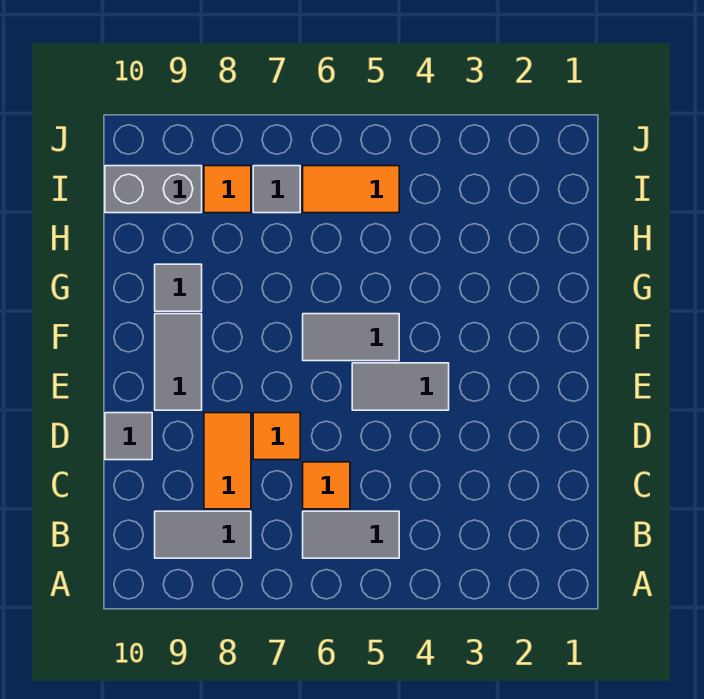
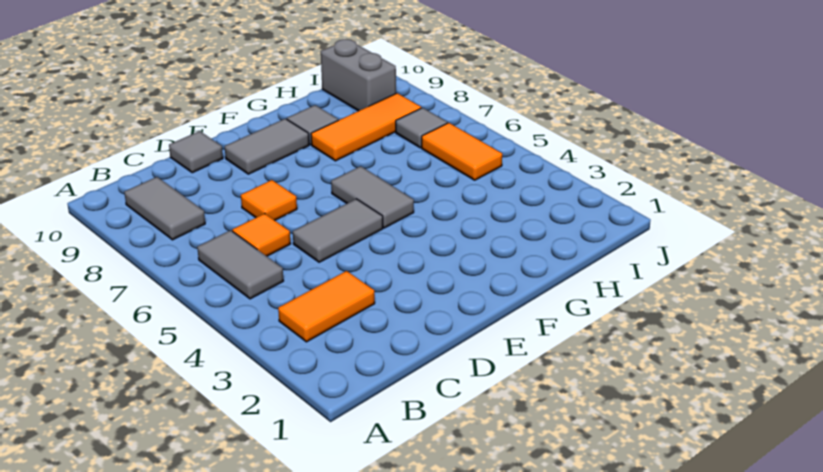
orange 1x2 tile [204,413,251,509] -> orange 1x2 tile moved to [278,271,375,342]
grey 1x2 tile [352,363,449,410] -> grey 1x2 tile turned to [293,199,383,262]
orange 1x1 tile [204,166,251,213] -> orange 1x3 tile [311,93,421,161]

